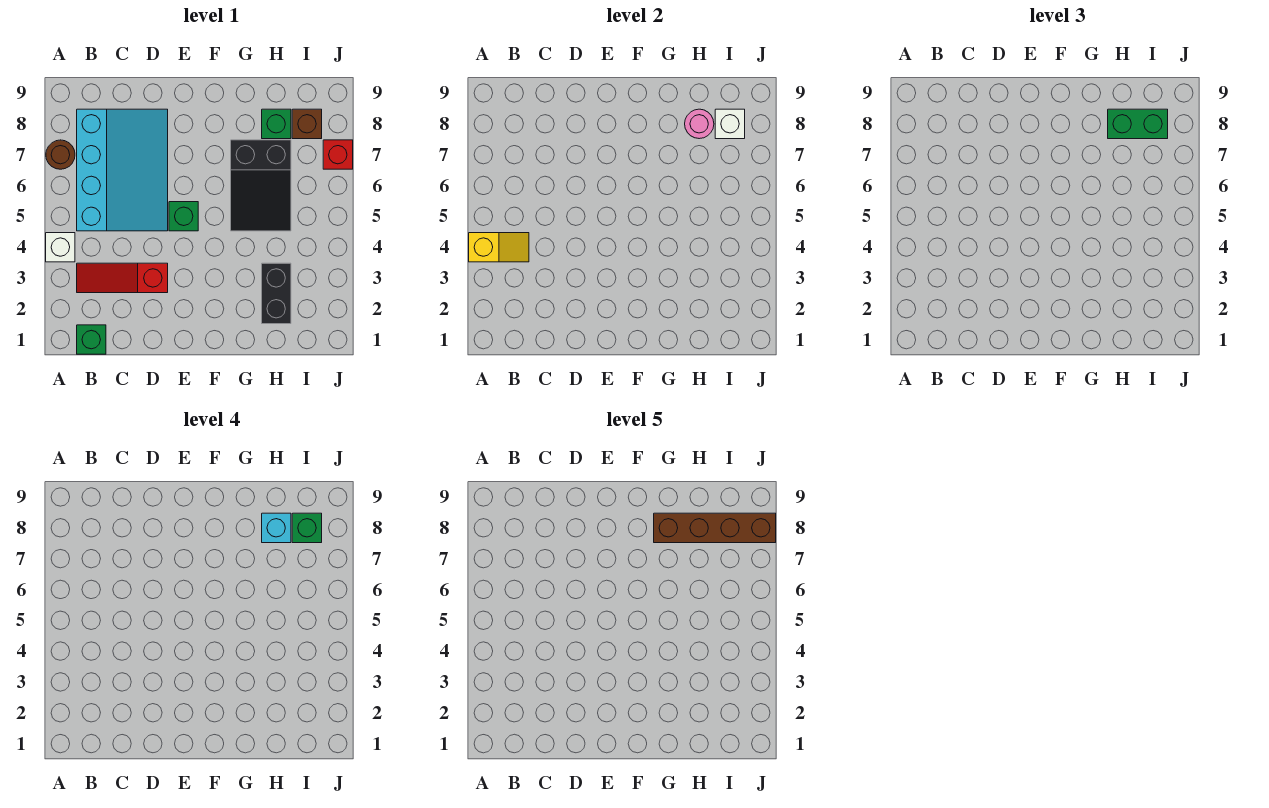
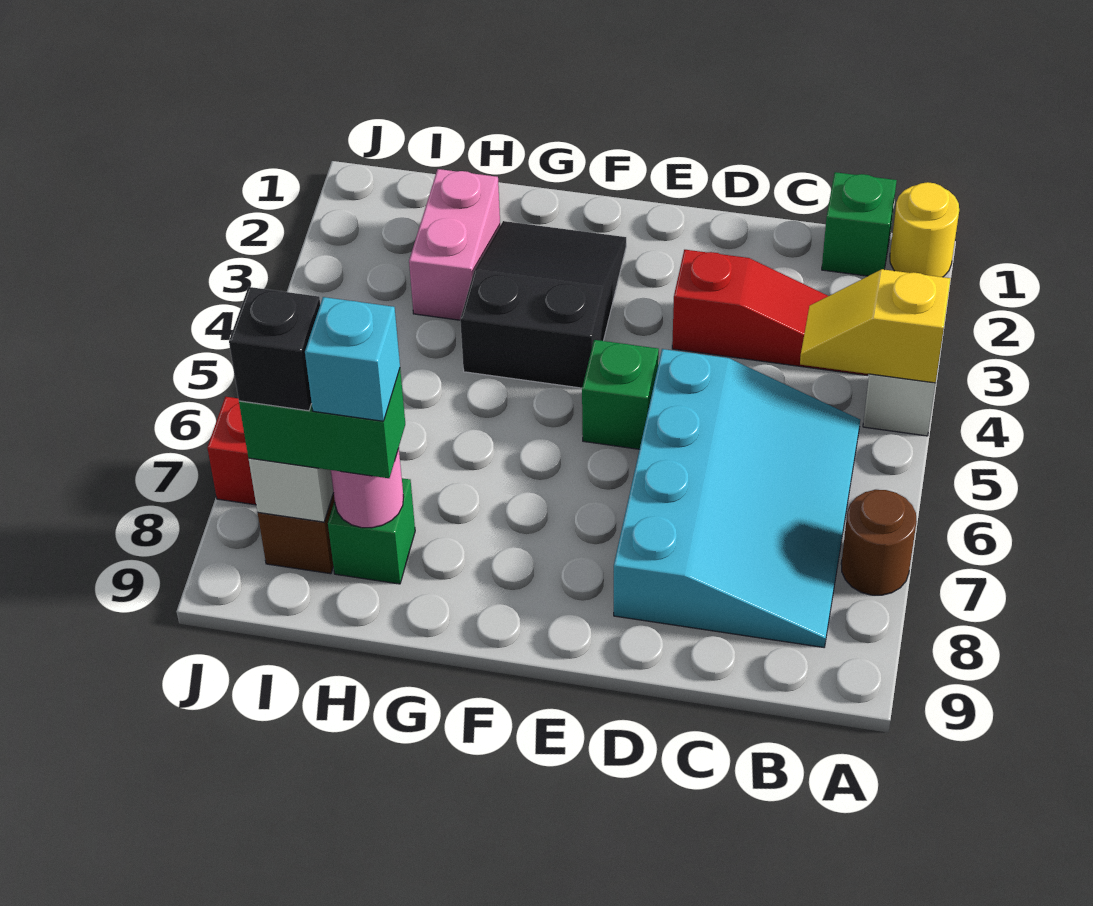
none -> yellow 1x1 round brick [890,182,959,277]
cyan 3x4 slope [77,109,168,231] -> cyan 3x4 slope turned to [614,349,860,647]
black 2x3 slope [231,140,291,231] -> black 2x3 slope moved to [460,221,626,388]
brown 1x4 brick [654,513,776,543] -> none
black 1x2 brick [262,263,291,324] -> pink 1x2 brick [409,169,500,320]
green 1x1 brick [292,513,322,543] -> black 1x1 brick [229,287,320,411]

